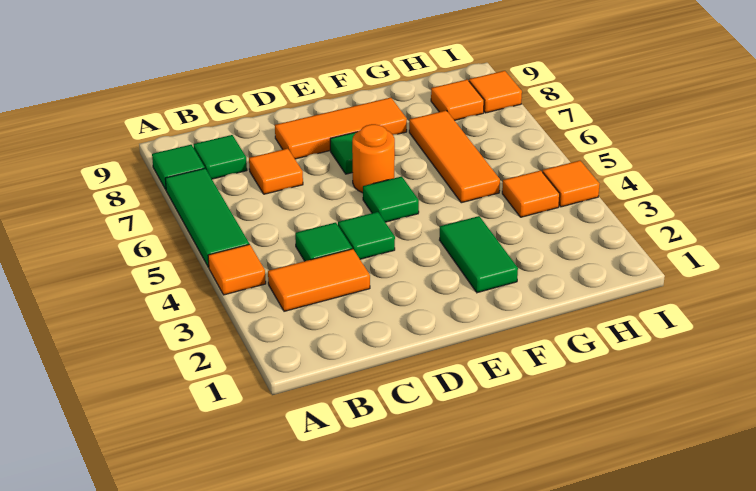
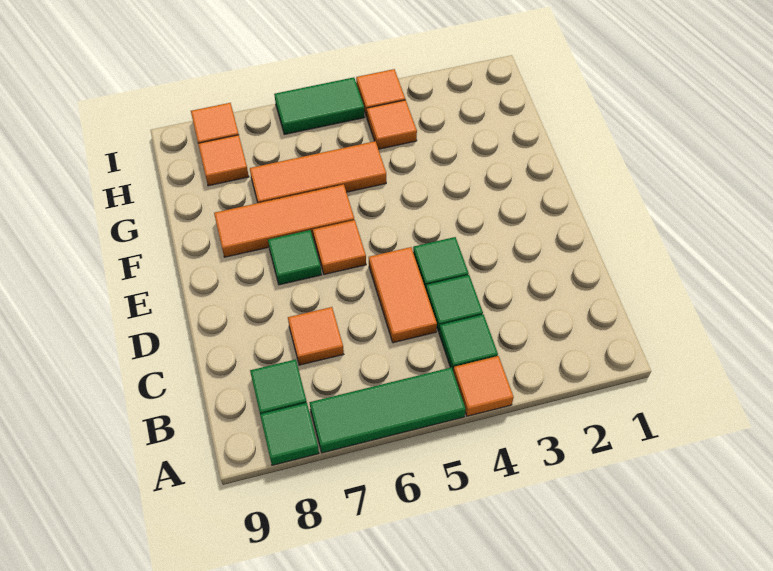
orange 1x2 tile [268,249,370,311] -> orange 1x2 tile moved to [369,247,437,343]
orange 1x3 tile [275,98,407,159] -> orange 1x3 tile turned to [214,184,354,257]
green 1x1 tile [363,176,419,222] -> green 1x1 tile moved to [439,315,498,371]
orange 1x1 round brick [352,124,395,193] -> orange 1x1 tile [313,220,366,274]
green 1x2 tile [440,216,518,293] -> green 1x2 tile moved to [274,77,364,134]

